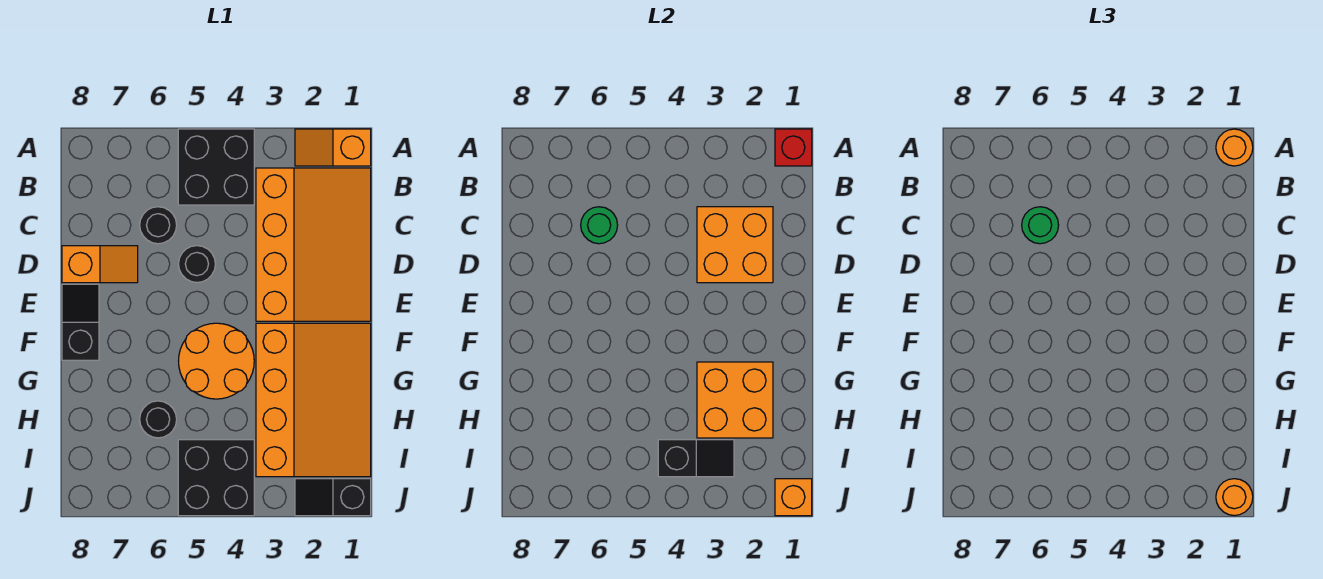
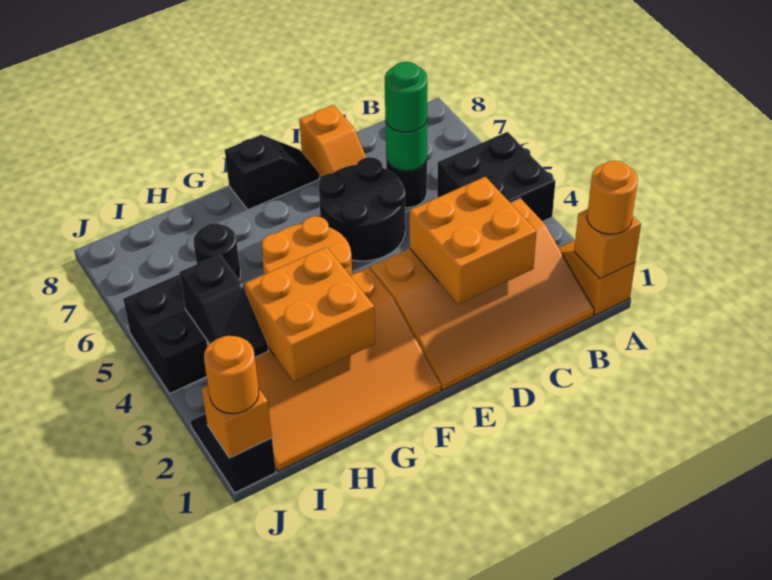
red 1x1 brick [775,129,812,166] -> orange 1x1 brick [574,209,641,279]
black 1x1 round brick [179,246,215,282] -> black 2x2 round brick [319,157,405,261]

